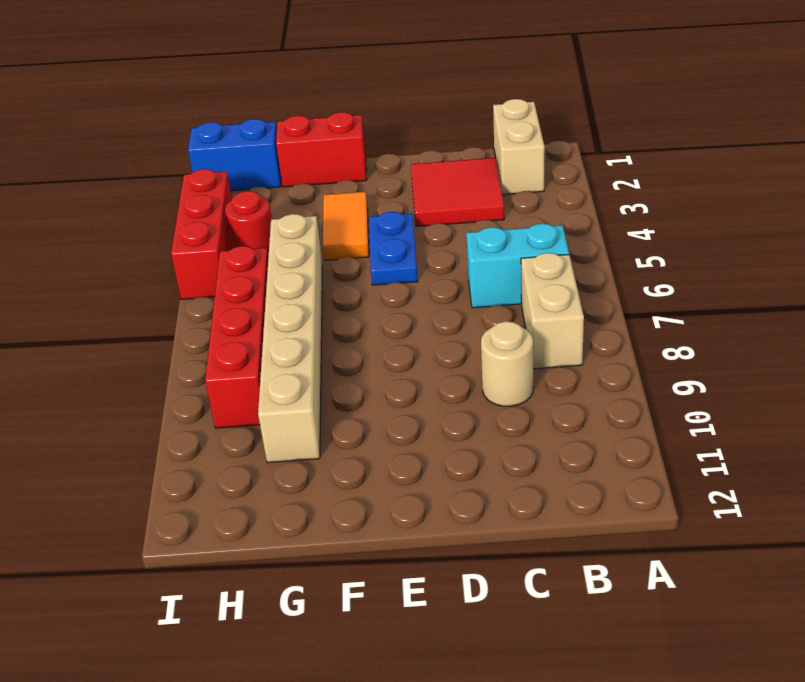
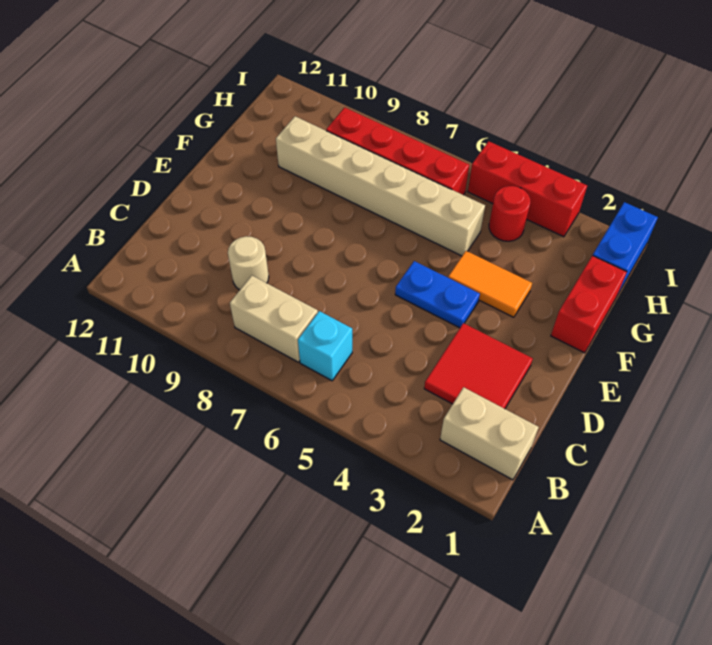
cyan 1x2 brick [466,223,569,308] -> cyan 1x1 brick [298,311,352,381]

